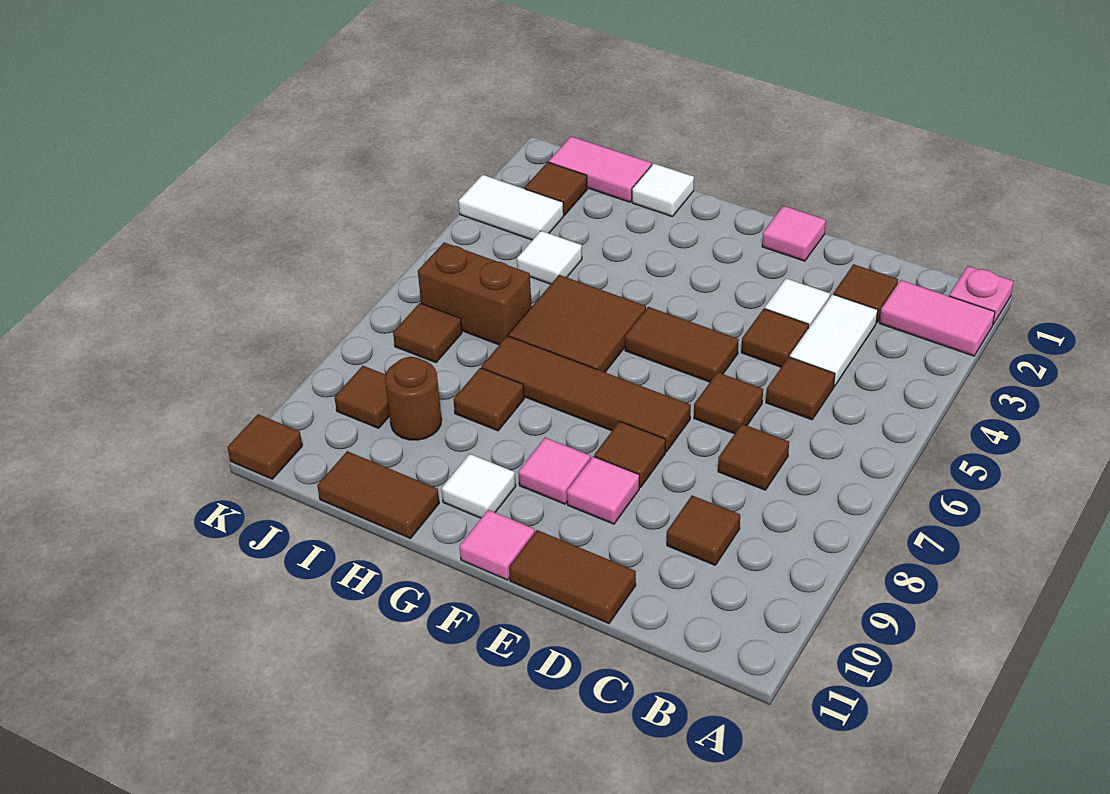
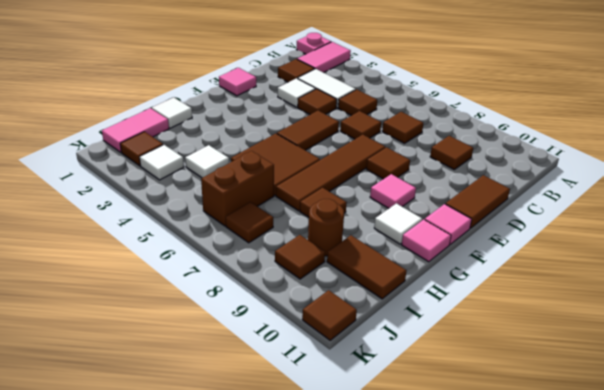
pink 1x1 tile [567,457,639,524] -> pink 1x1 tile moved to [402,220,451,262]
brown 1x2 tile [317,451,439,538] -> brown 1x2 tile turned to [327,235,406,299]
white 1x2 tile [459,175,564,240] -> white 1x1 tile [140,145,184,180]

